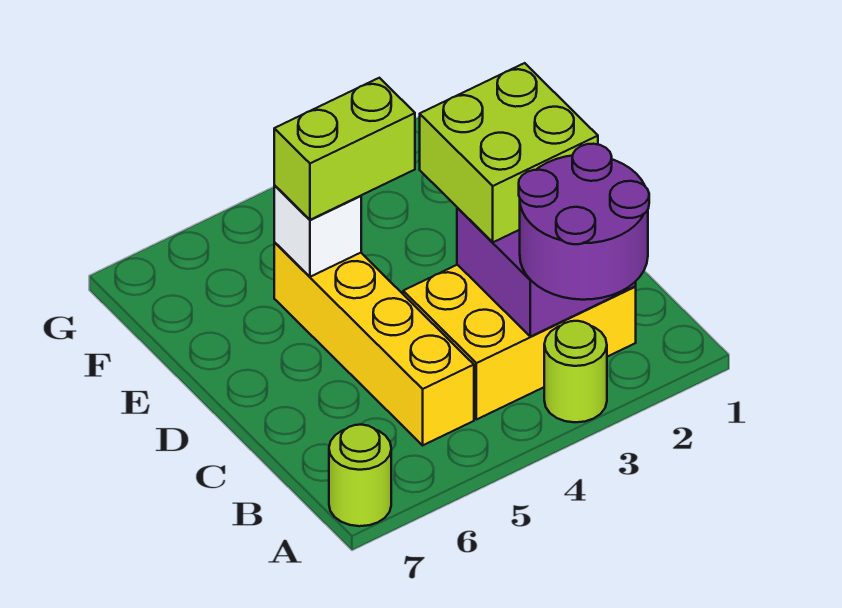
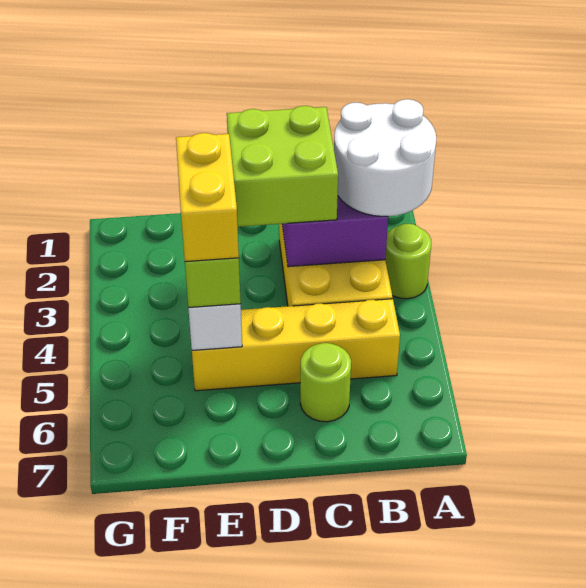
purple 2x2 round brick [519,144,649,300] -> white 2x2 round brick [334,99,436,216]
lime 1x1 round brick [329,425,391,526] -> lime 1x1 round brick moved to [300,343,351,422]
none -> yellow 1x2 brick [176,133,239,262]

